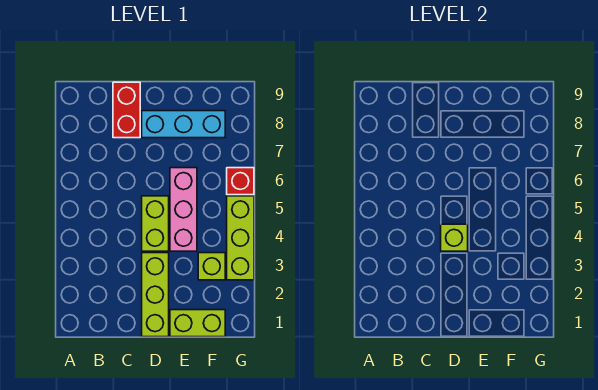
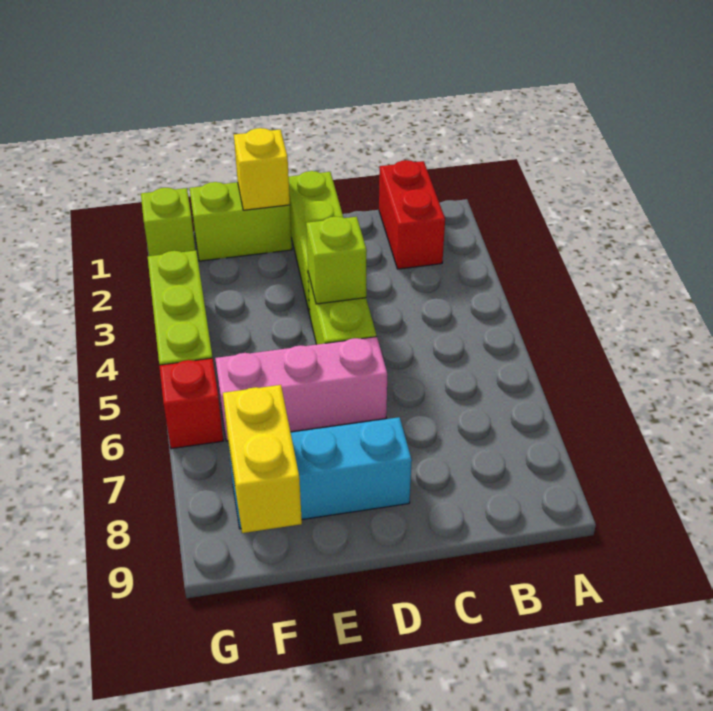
red 1x2 brick [113,82,140,138] -> red 1x2 brick moved to [379,160,445,269]
none -> yellow 1x1 brick [234,128,290,210]
pink 1x3 brick [170,168,197,251] -> pink 1x3 brick turned to [215,337,387,441]
lime 1x1 brick [198,253,225,280] -> lime 1x1 brick moved to [141,188,195,256]
none -> yellow 1x2 brick [223,385,302,533]

